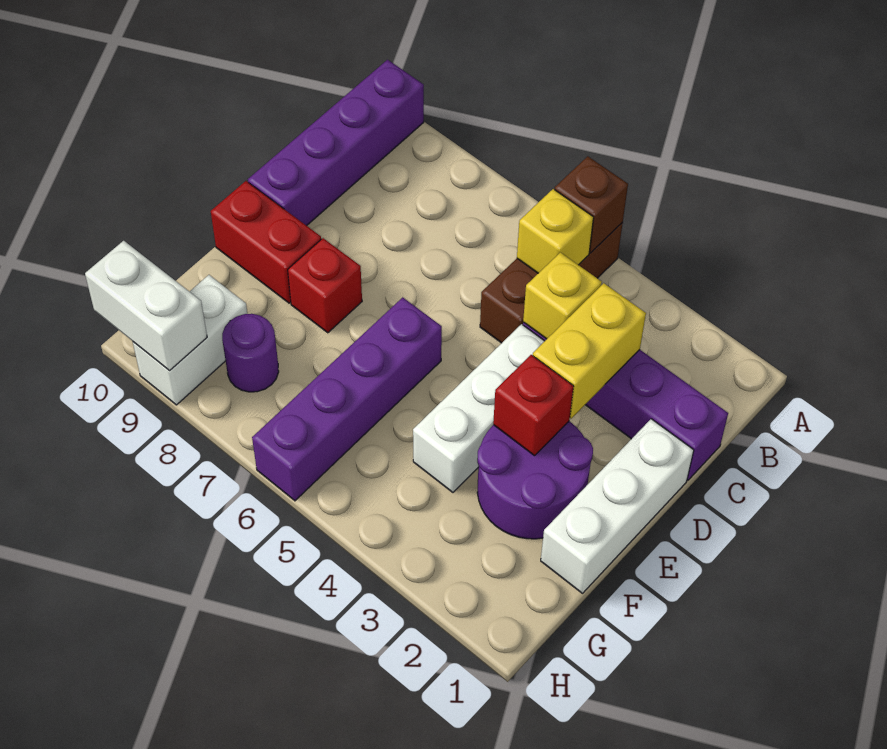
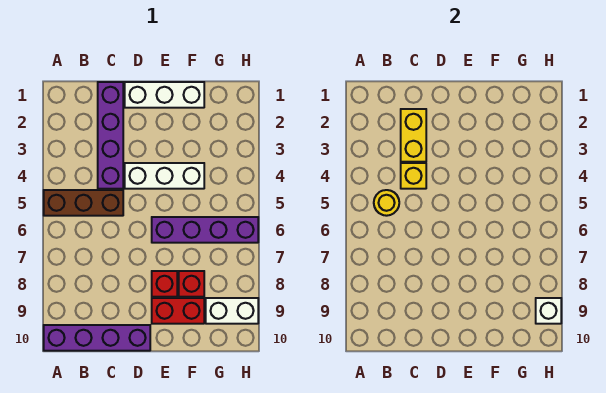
brown 1x1 brick [555,156,628,253] -> none
yellow 1x1 brick [517,189,594,273] -> yellow 1x1 round brick [374,190,399,216]
yellow 1x2 brick [533,283,646,419] -> yellow 1x2 brick turned to [401,109,426,162]
purple 2x2 round brick [477,421,593,539] -> none
red 1x1 brick [493,355,574,456] -> red 1x1 brick moved to [179,271,204,297]
red 1x2 brick [211,181,321,303] -> red 1x2 brick turned to [152,298,204,324]
purple 1x1 round brick [222,314,279,392] -> none
white 1x2 brick [85,241,207,371] -> white 1x1 brick [536,298,561,324]

